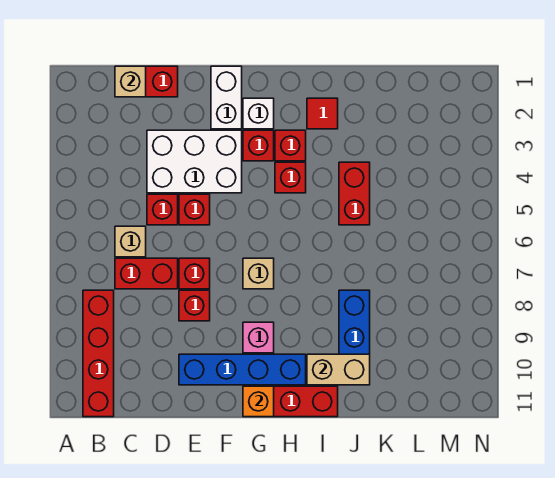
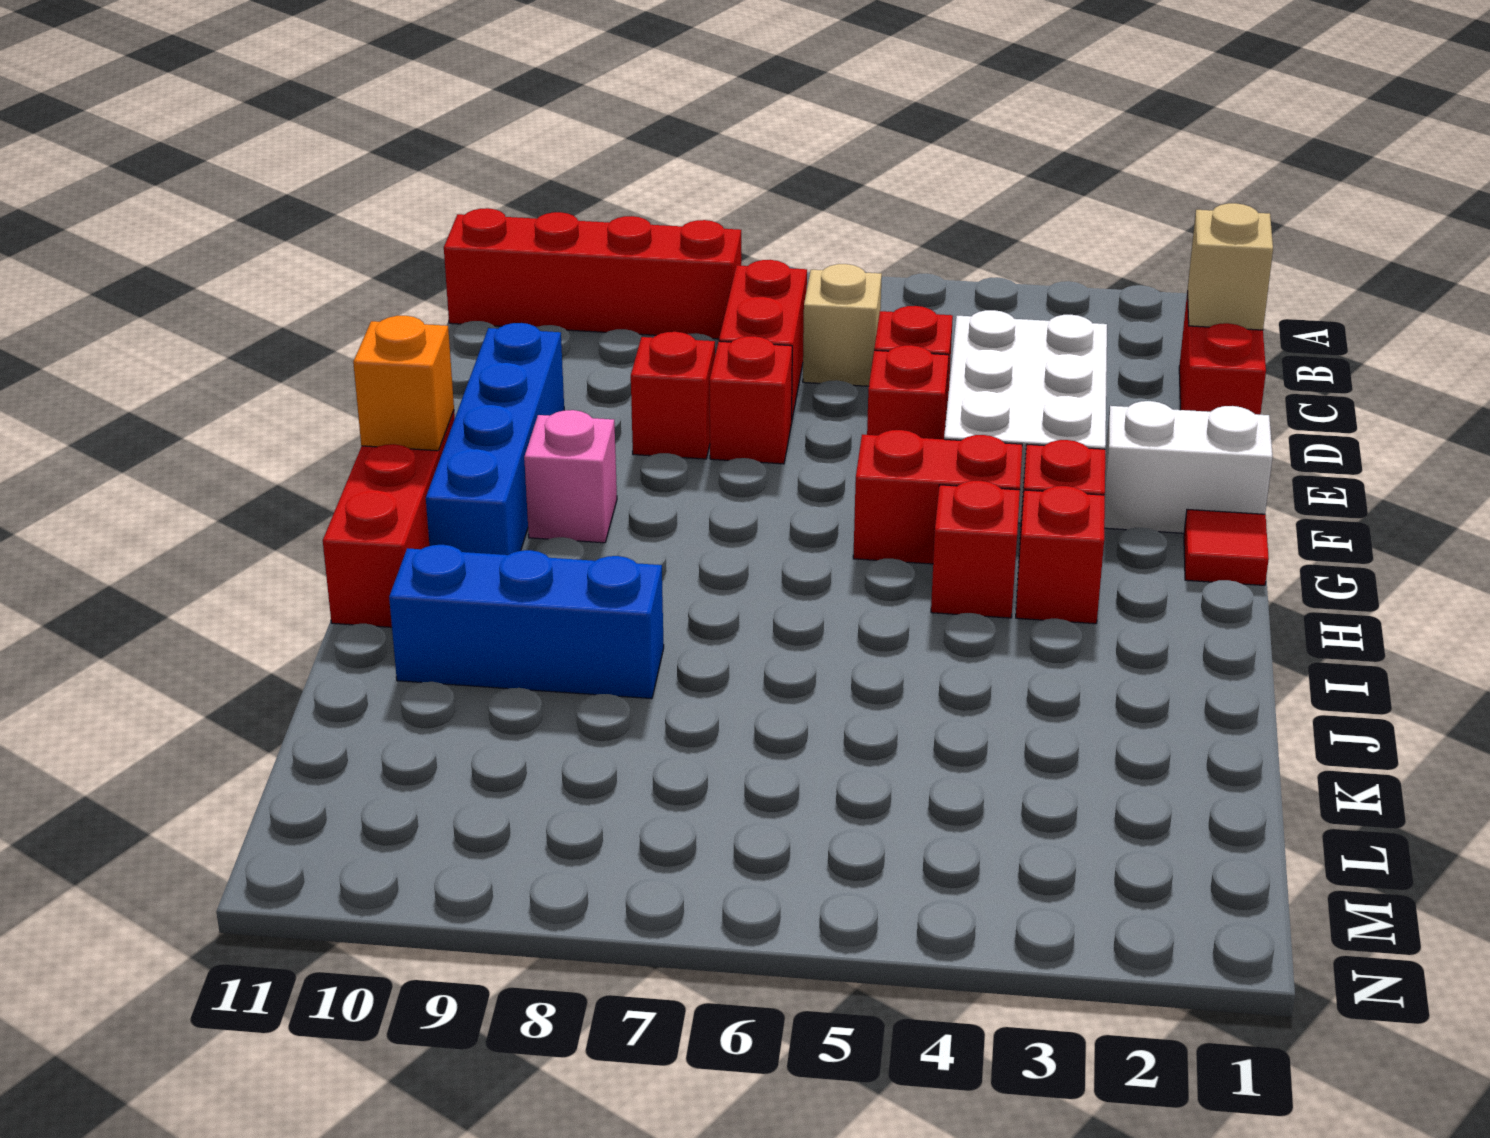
white 1x1 brick [243,98,274,129] -> none
tan 1x1 brick [243,258,274,289] -> none
red 1x1 tile [307,98,338,129] -> red 1x1 tile moved to [1184,509,1269,585]
tan 1x2 brick [307,354,370,385] -> none
red 1x2 brick [339,162,370,225] -> red 1x2 brick moved to [853,430,1022,564]

